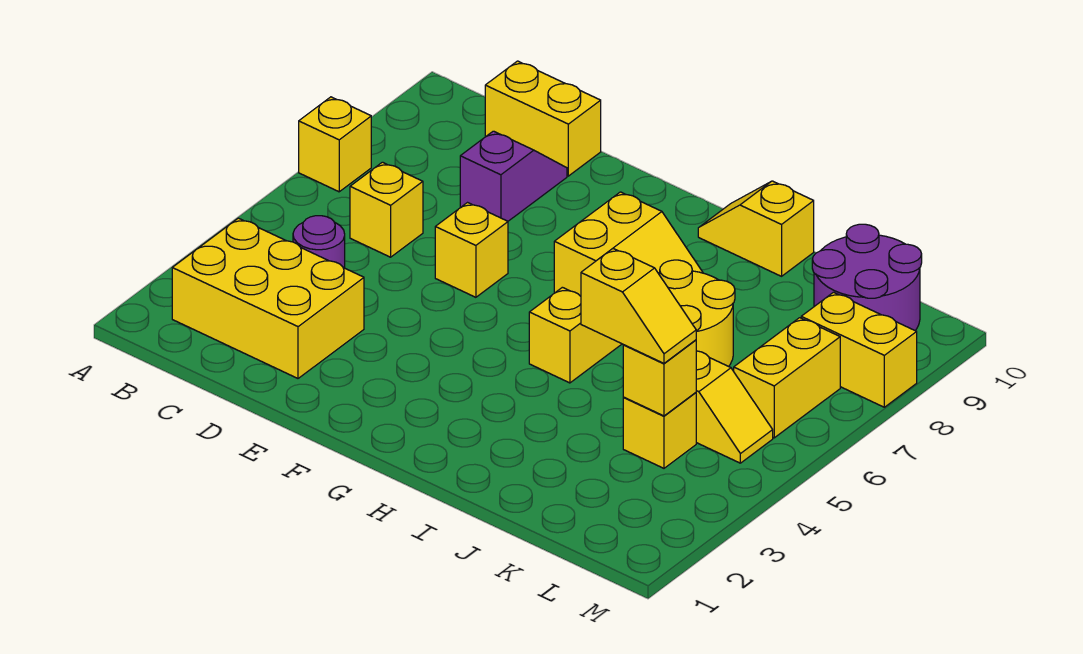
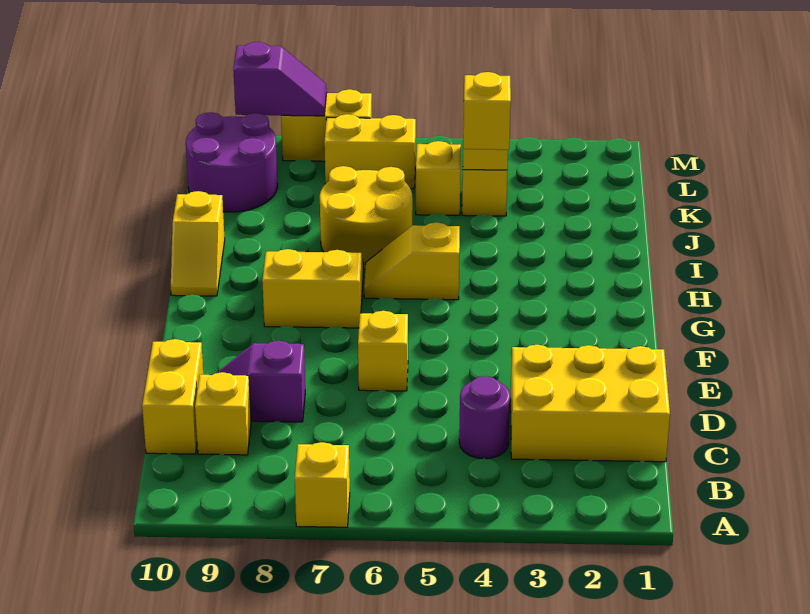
yellow 2x3 brick [172,218,364,378] -> yellow 2x3 brick turned to [511,345,670,462]
yellow 1x1 brick [350,162,423,257] -> yellow 1x1 brick moved to [195,372,251,455]
yellow 1x2 brick [801,292,917,407] -> yellow 1x2 brick turned to [281,89,372,161]
none -> purple 1x2 slope [233,42,327,116]

